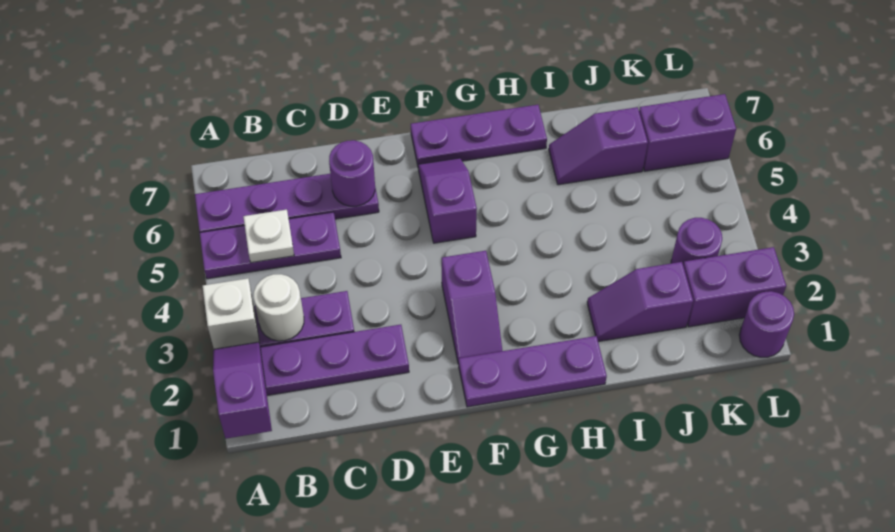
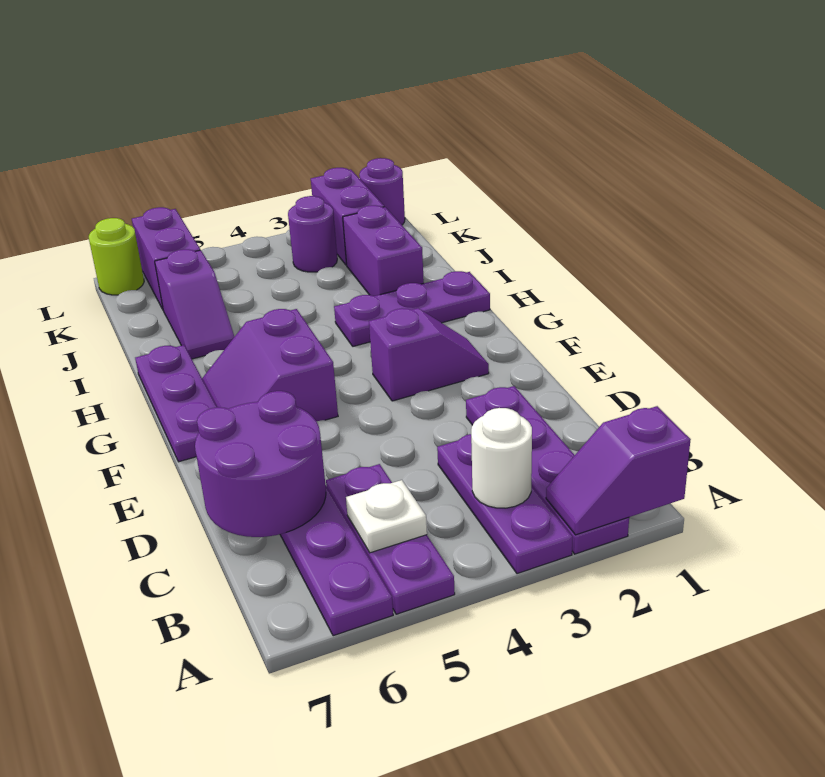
white 1x1 brick [203,278,259,349] -> none
purple 1x1 round brick [329,140,375,206] -> purple 2x2 round brick [195,391,326,537]
purple 1x3 plate [459,336,607,407] -> purple 1x3 plate turned to [334,271,490,346]
purple 1x2 slope [418,158,477,243] -> purple 2x2 slope [202,309,338,421]
purple 1x2 slope [587,262,693,342] -> purple 1x2 brick [343,205,424,296]
none -> lime 1x1 round brick [89,218,144,295]

